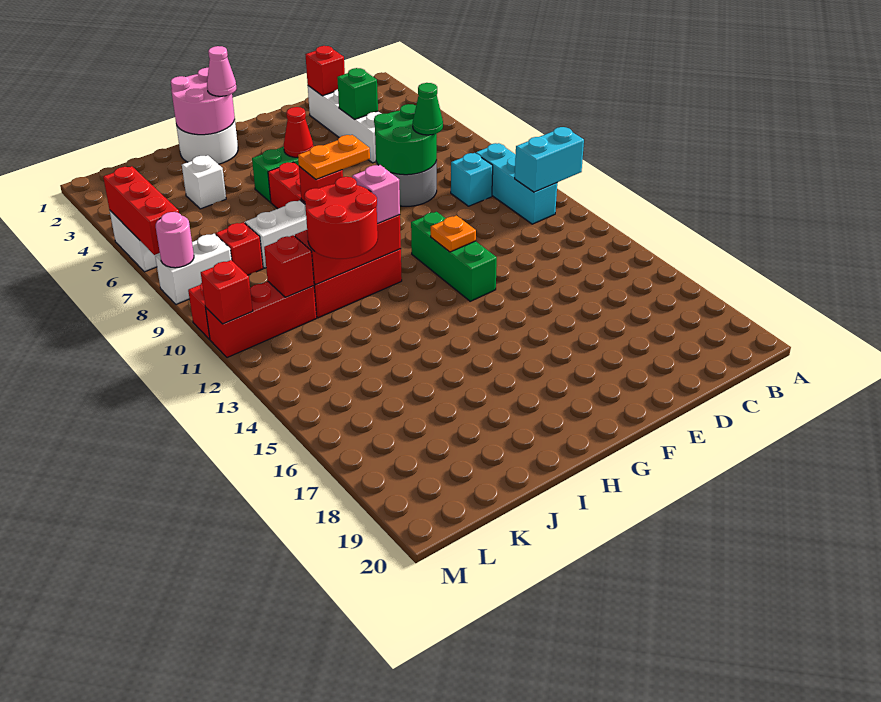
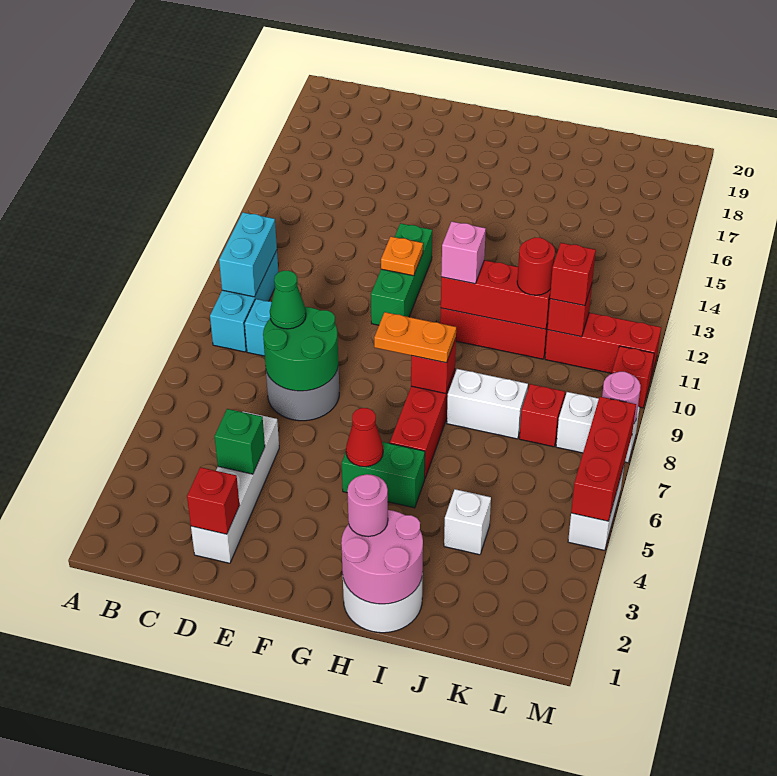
cyan 1x2 brick [515,127,584,192] -> cyan 1x2 brick turned to [219,213,277,297]
pink 1x1 cone [207,46,237,96] -> pink 1x1 round brick [347,474,388,537]
red 2x2 round brick [304,177,378,259] -> red 1x1 round brick [517,237,555,295]
red 1x1 brick [201,260,253,324] -> red 1x1 brick moved to [550,243,596,306]

